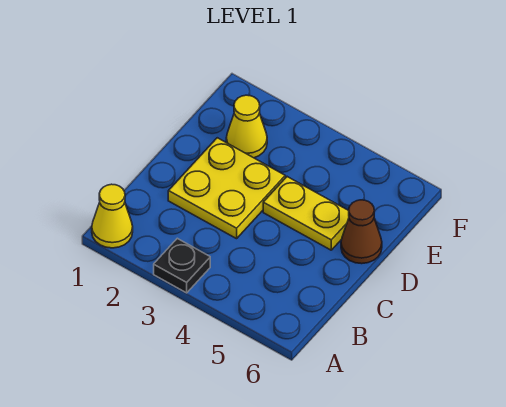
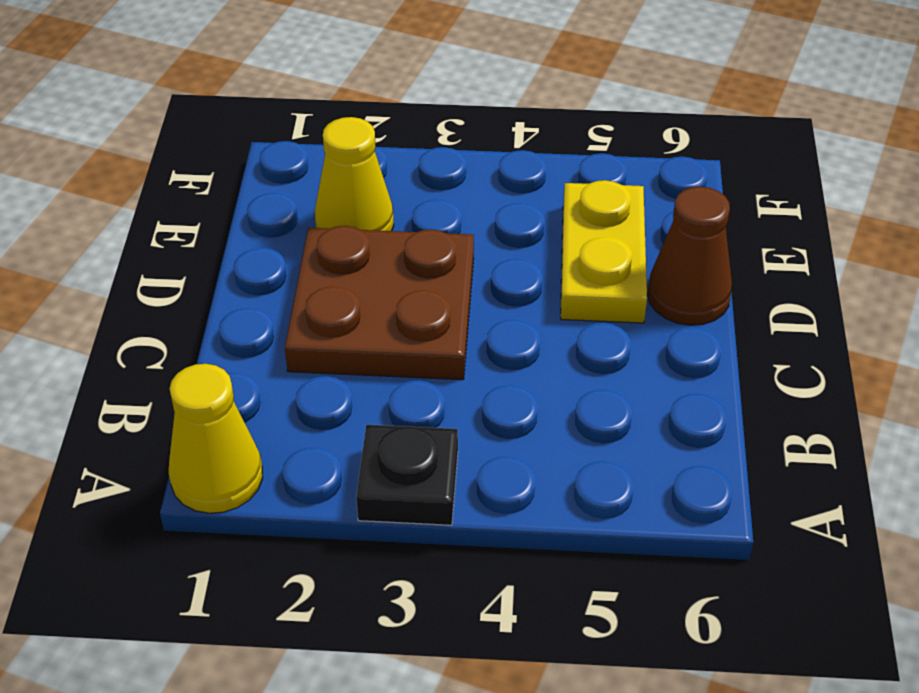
yellow 2x2 plate [168,138,285,239] -> brown 2x2 plate [285,226,474,380]
yellow 1x2 plate [263,177,349,250] -> yellow 1x2 plate turned to [561,180,647,323]

